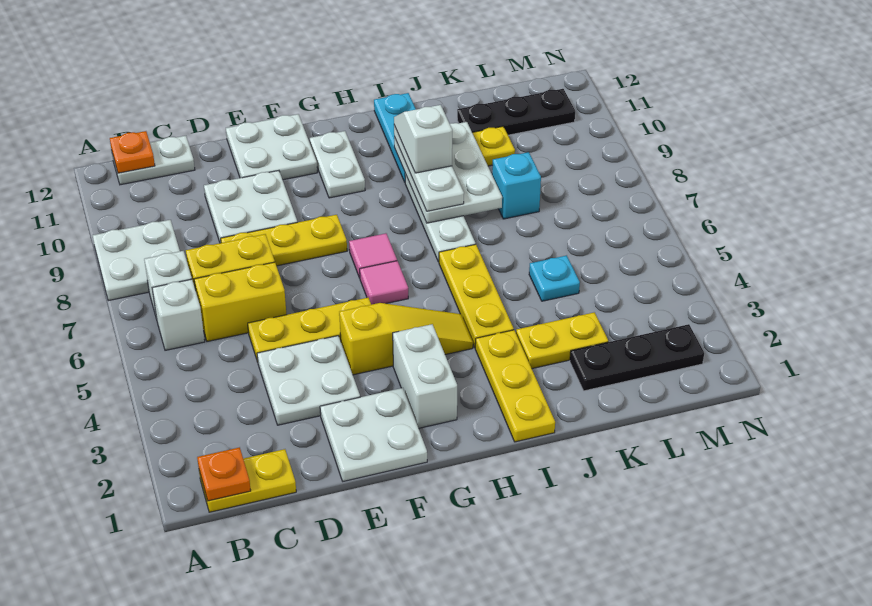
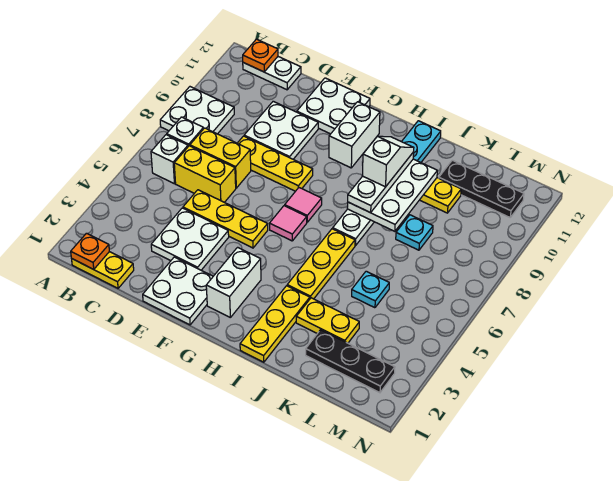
yellow 1x3 slope [339,303,473,375] -> none
white 1x2 plate [310,131,365,198] -> white 1x2 brick [329,102,380,168]
cyan 1x1 brick [492,152,541,219] -> cyan 1x1 plate [396,215,433,250]

